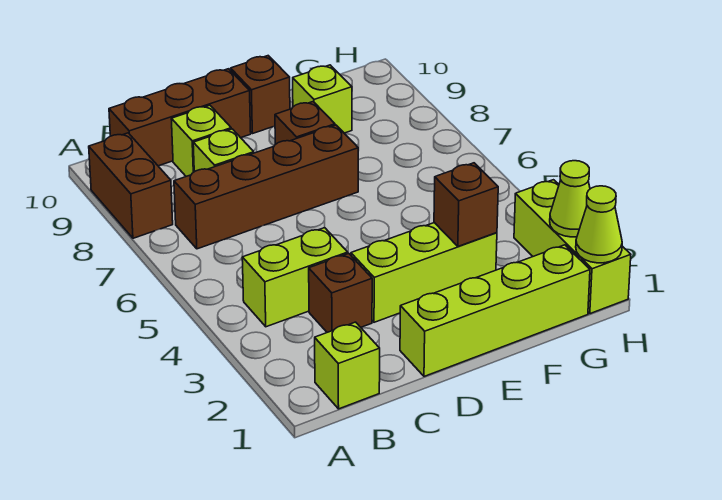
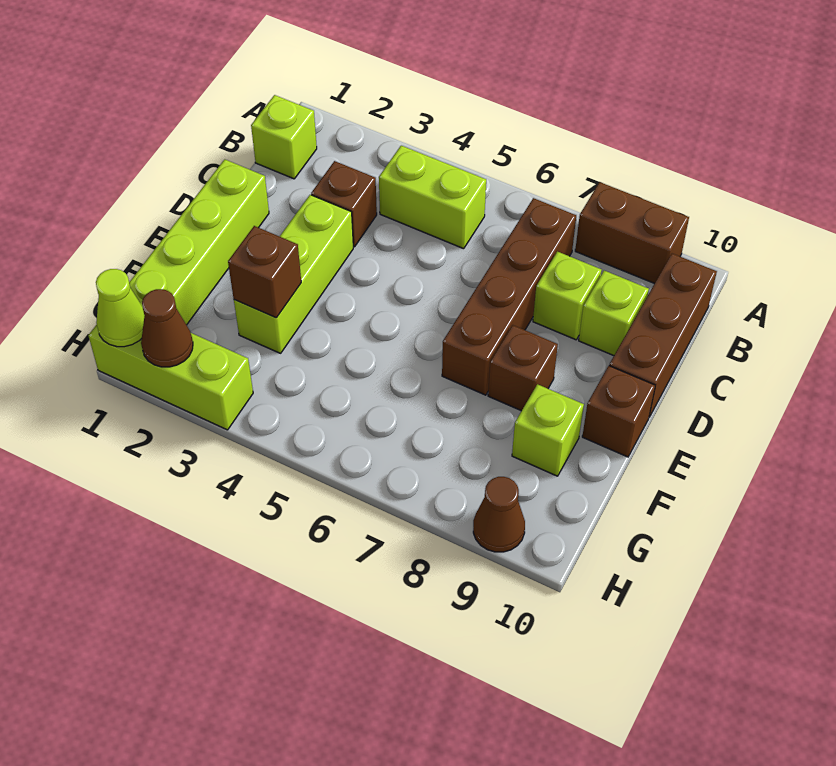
lime 1x2 brick [242,228,348,327] -> lime 1x2 brick turned to [379,146,486,249]
lime 1x1 cone [550,161,590,237] -> brown 1x1 cone [141,289,193,367]
none -> brown 1x1 cone [473,477,525,552]

